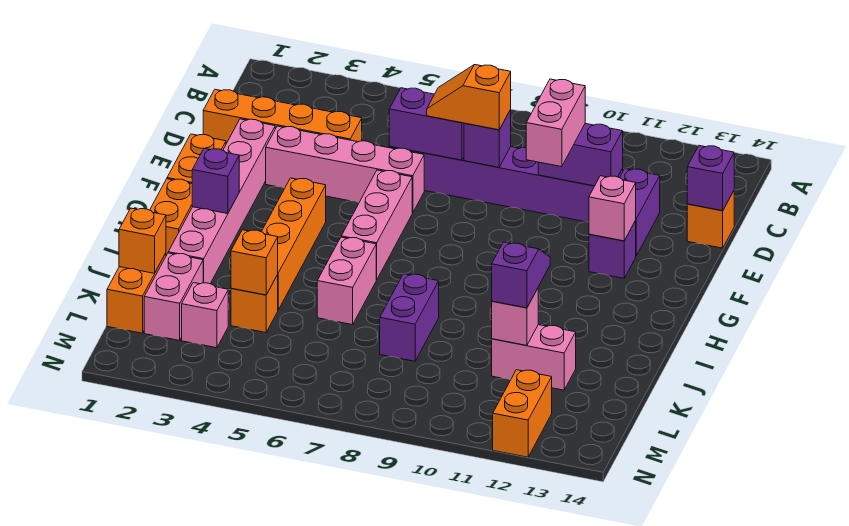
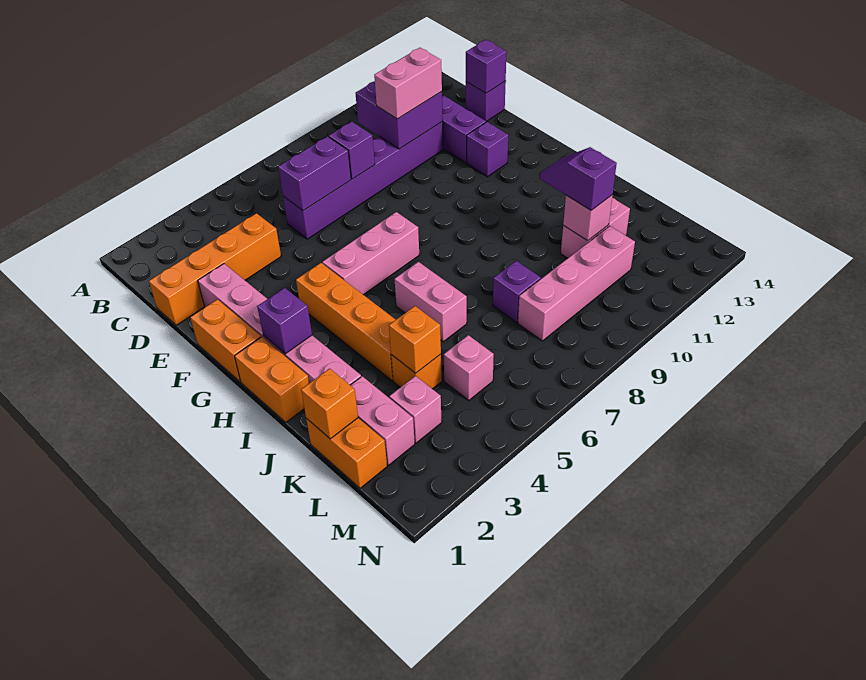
orange 1x2 slope [427,65,511,130] -> none
purple 1x2 brick [538,123,623,186] -> purple 2x2 brick [355,81,443,149]
pink 1x2 brick [526,79,585,167] -> pink 1x2 brick turned to [374,48,442,119]
orange 1x1 brick [687,191,734,248] -> purple 1x1 brick [466,81,506,121]
pink 1x4 brick [266,126,424,213] -> pink 1x4 brick moved to [518,226,635,341]
pink 1x3 brick [341,170,412,280] -> pink 1x3 brick turned to [322,212,419,295]
pink 1x1 brick [589,176,636,241] -> pink 1x1 brick moved to [444,335,494,400]
purple 1x2 brick [380,274,439,361] -> purple 1x1 brick [493,261,541,322]
orange 1x2 brick [493,370,552,457] -> none

